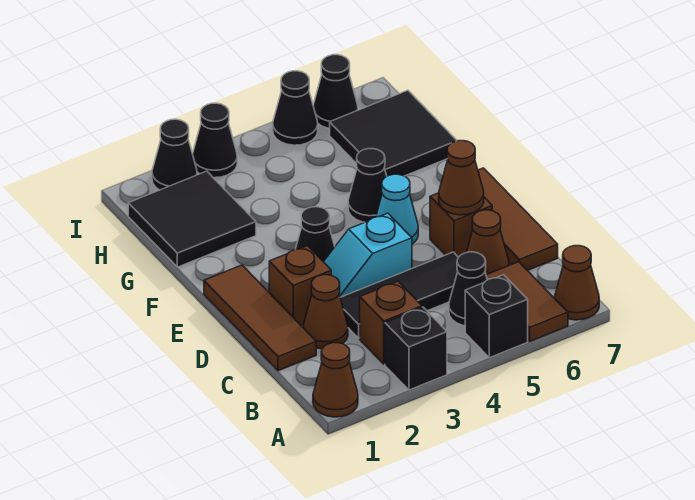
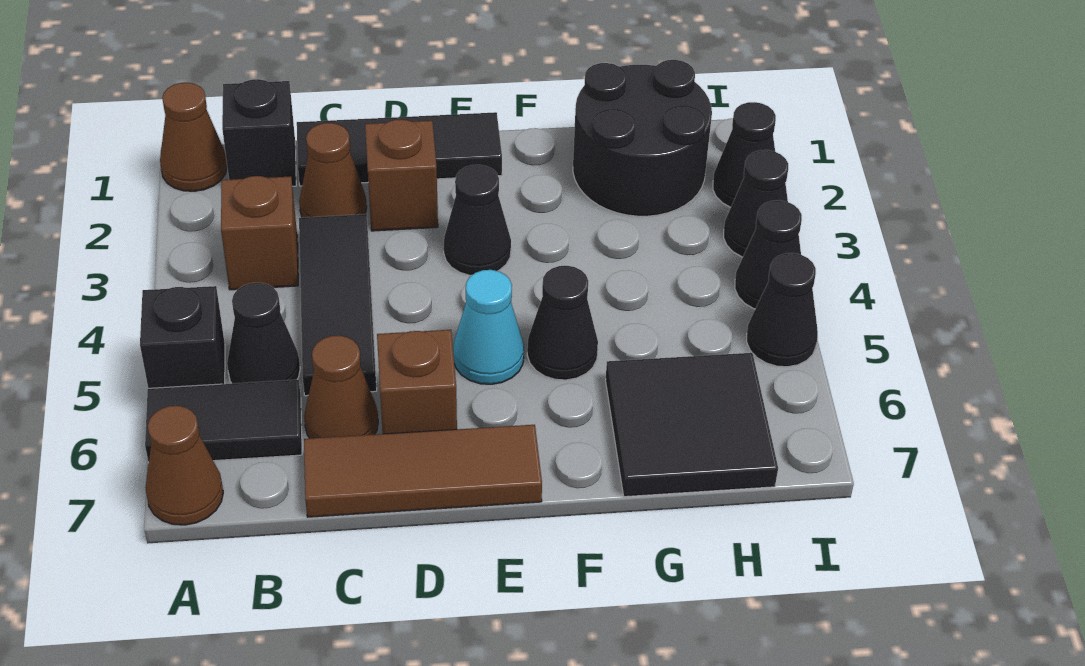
black 1x1 brick [385,307,447,390] -> black 1x1 brick moved to [222,79,296,186]
brown 1x2 tile [486,262,568,341] -> black 1x2 tile [145,380,302,463]
brown 1x3 tile [204,265,316,371] -> black 1x3 tile [297,112,502,186]
cyan 1x2 slope [324,213,412,297] -> none
brown 1x1 cone [439,141,484,215] -> none
black 2x2 tile [128,171,256,267] -> black 2x2 round brick [573,60,712,216]
black 1x1 cone [313,55,358,128] -> black 1x1 cone moved to [735,200,802,309]

